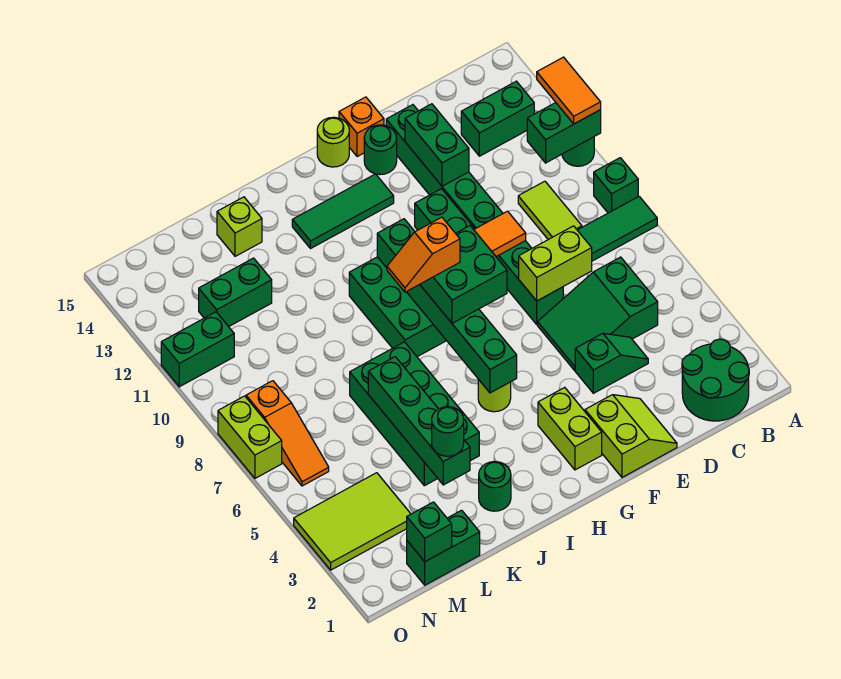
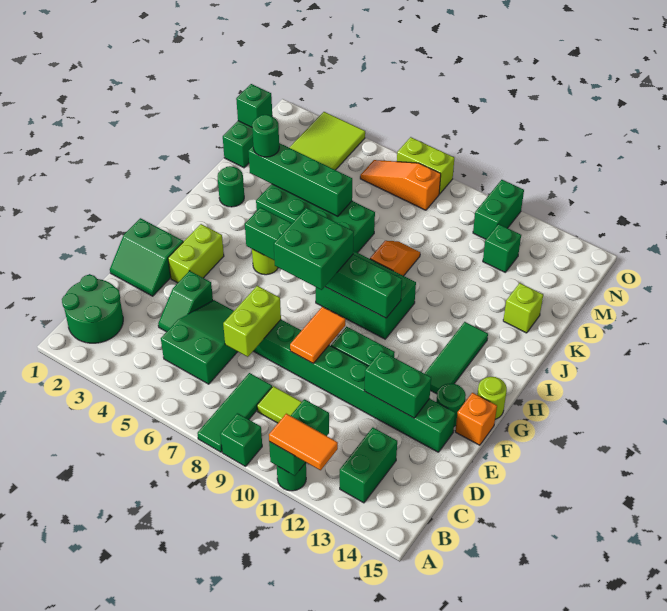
lime 2x2 slope [585,395,677,477] -> green 2x2 slope [110,218,183,296]
lime 1x2 brick [538,387,602,470] -> lime 1x2 brick turned to [168,224,224,283]
orange 1x2 slope [387,217,460,292] -> orange 1x2 slope moved to [370,241,420,276]
green 1x2 brick [199,258,272,327] -> green 1x1 brick [483,224,521,272]

